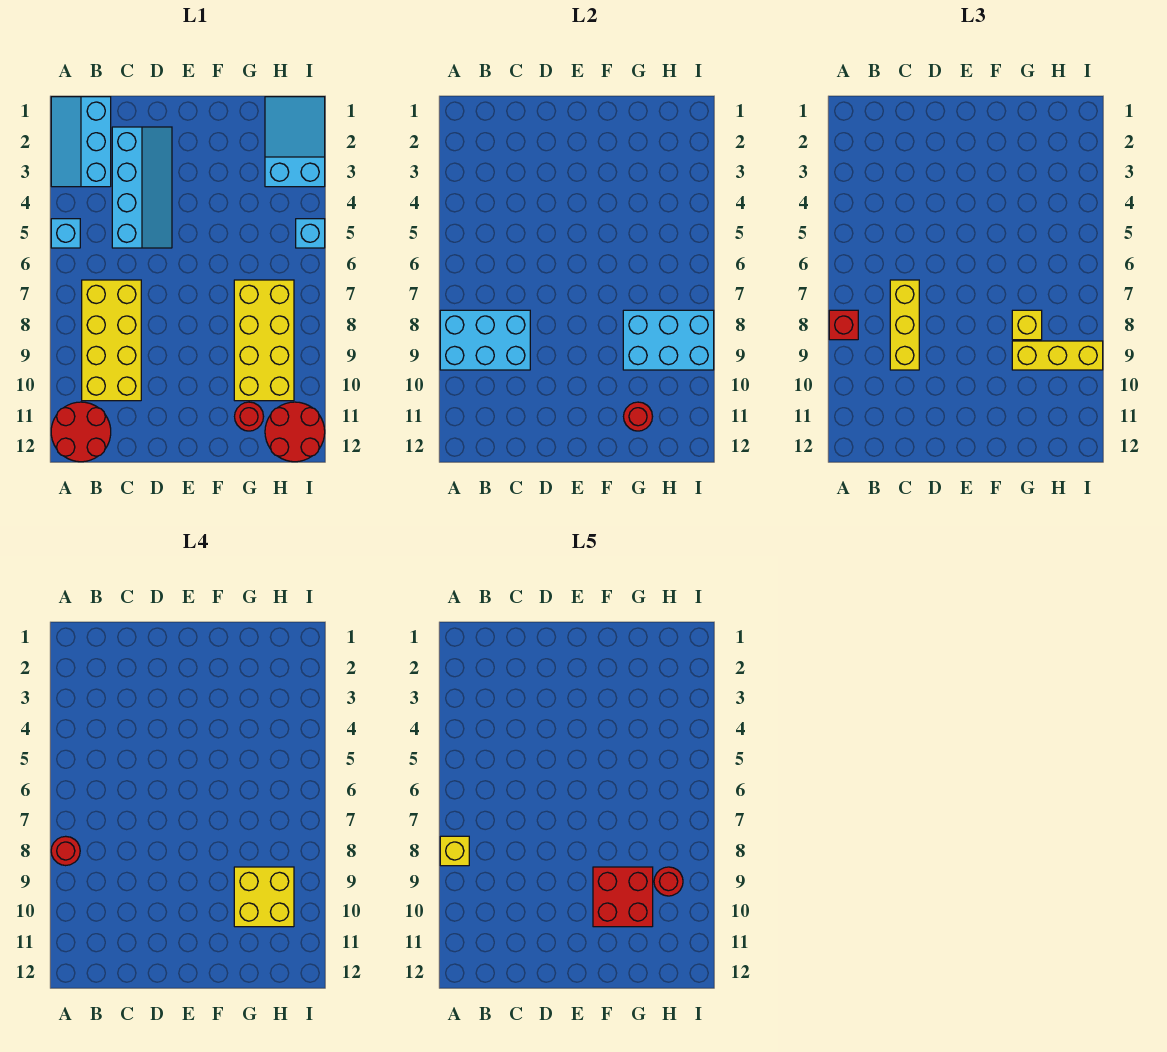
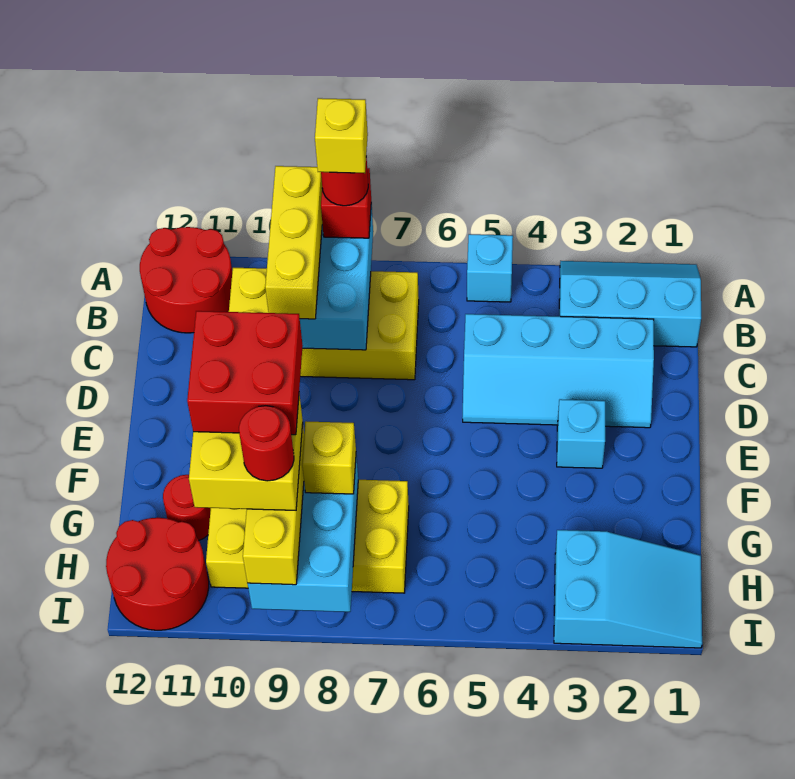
yellow 1x3 brick [890,280,919,370] -> yellow 1x3 brick turned to [265,166,322,319]
red 1x1 round brick [624,402,653,431] -> none
cyan 1x1 brick [296,219,325,248] -> cyan 1x1 brick moved to [557,399,605,468]

